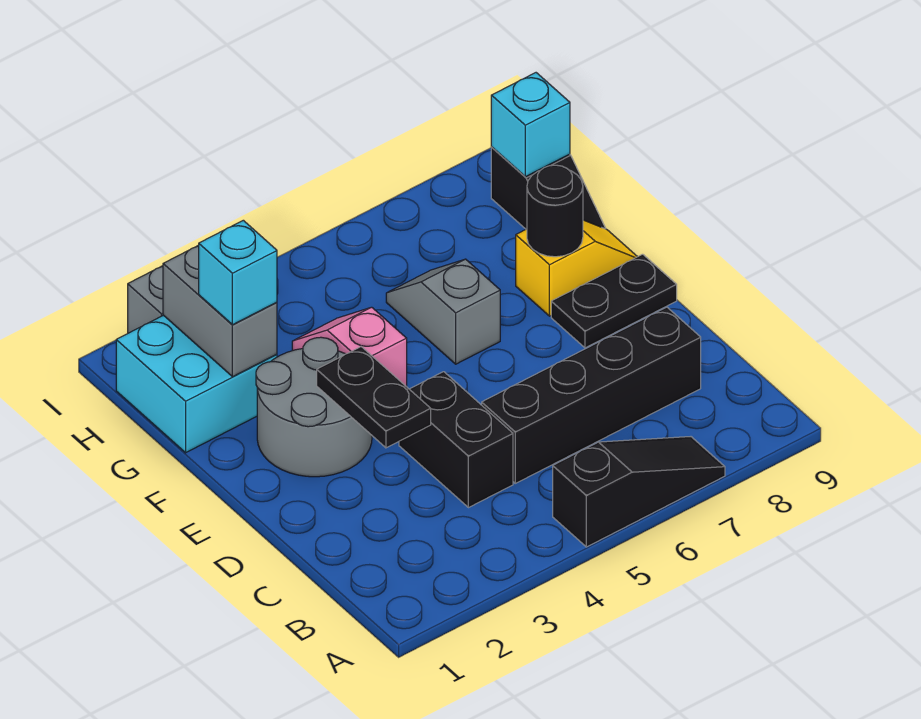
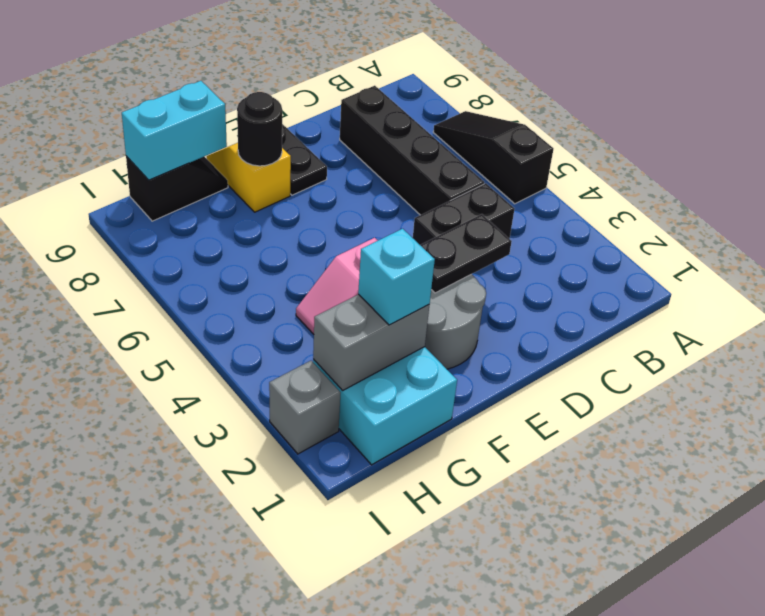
grey 1x2 slope [386,259,500,364] -> none
cyan 1x1 brick [491,73,570,177] -> cyan 1x2 brick [122,81,227,180]

